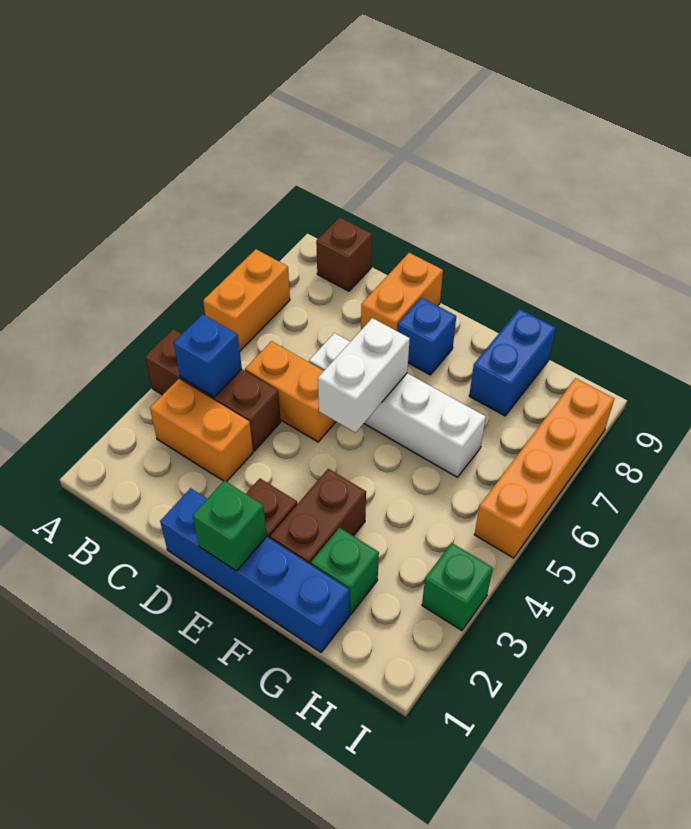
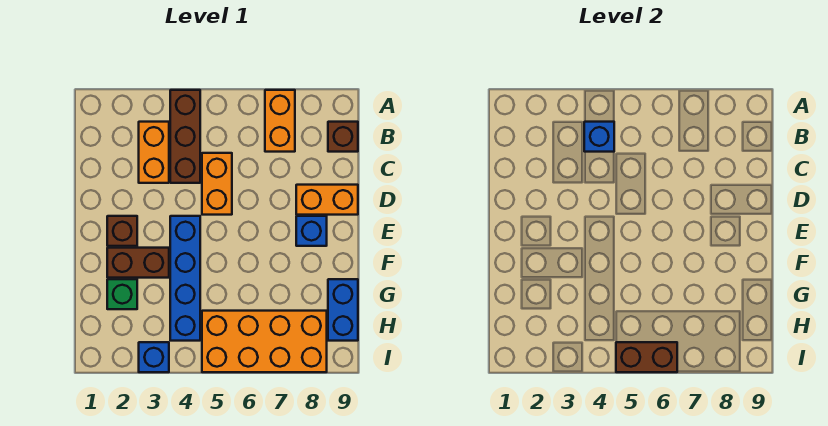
orange 1x2 brick [203,249,290,351] -> orange 1x2 brick turned to [265,90,295,152]
blue 1x4 brick [160,488,349,652] -> blue 1x4 brick moved to [170,216,200,341]
white 1x4 brick [309,333,486,477] -> none
green 1x1 brick [193,481,267,571] -> none
white 1x2 brick [318,318,410,433] -> none
blue 1x2 brick [469,309,556,416] -> blue 1x2 brick turned to [328,279,358,341]
green 1x1 brick [422,543,493,630] -> blue 1x1 brick [139,342,169,372]
orange 1x4 brick [474,378,614,558] -> orange 2x4 brick [202,311,327,372]
none -> brown 1x2 brick [616,342,677,372]

